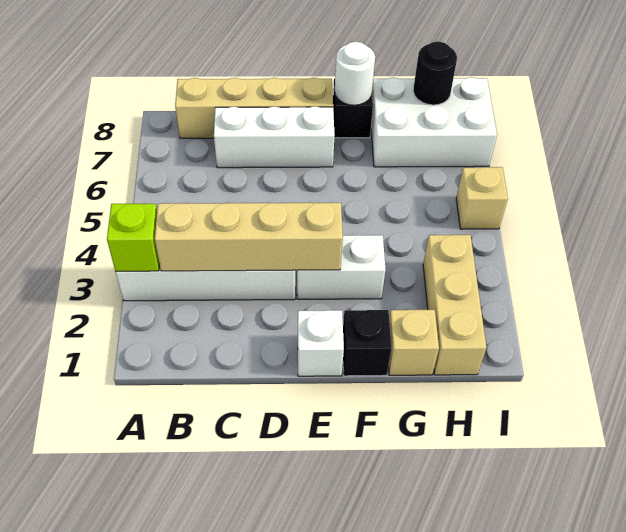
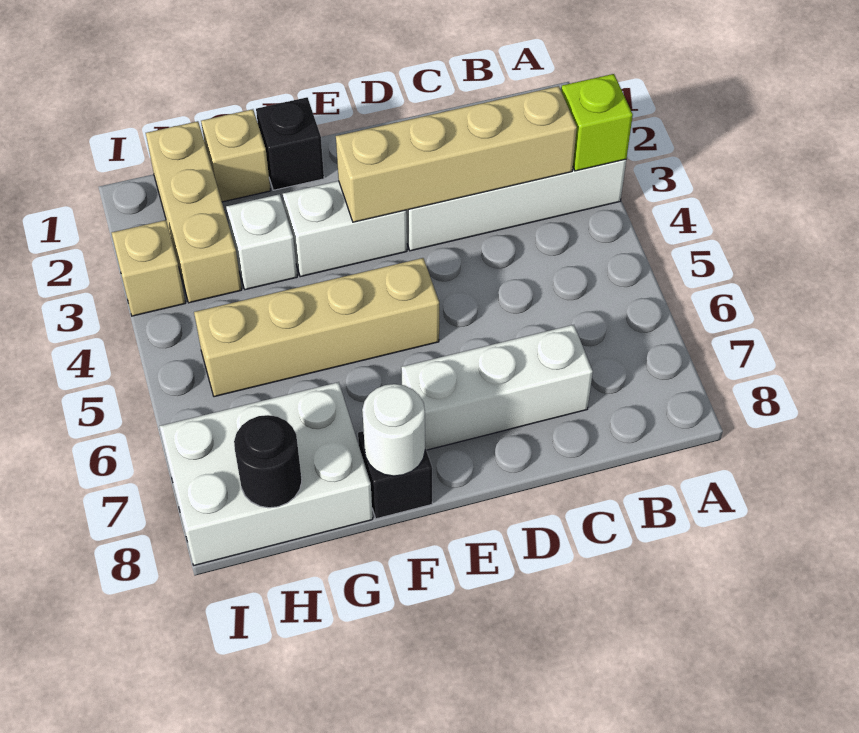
tan 1x4 brick [175,78,333,138] -> tan 1x4 brick moved to [194,258,439,397]
white 1x1 brick [298,310,344,376] -> white 1x1 brick moved to [226,194,297,290]
tan 1x1 brick [456,167,508,229] -> tan 1x1 brick moved to [112,220,185,316]

